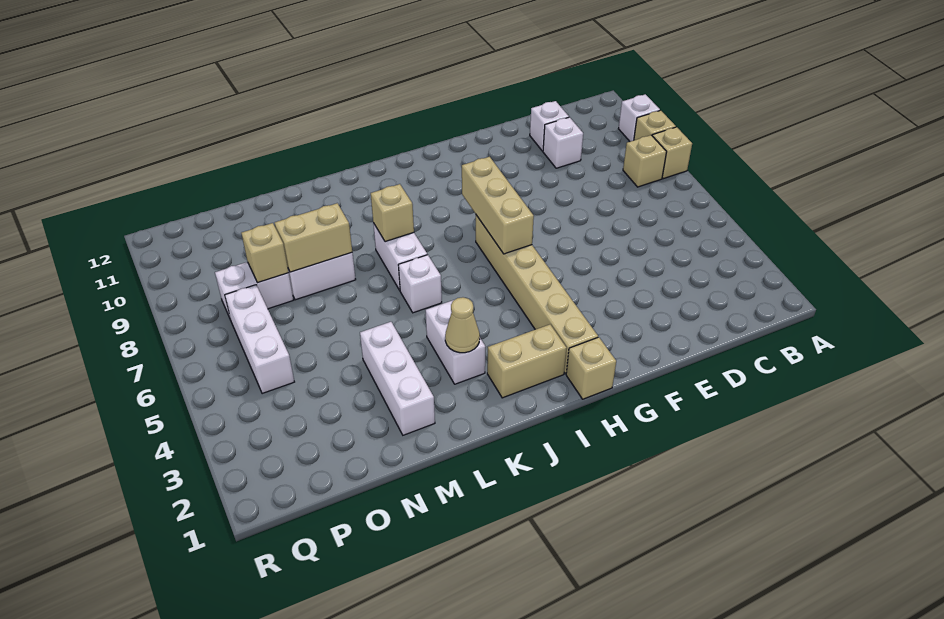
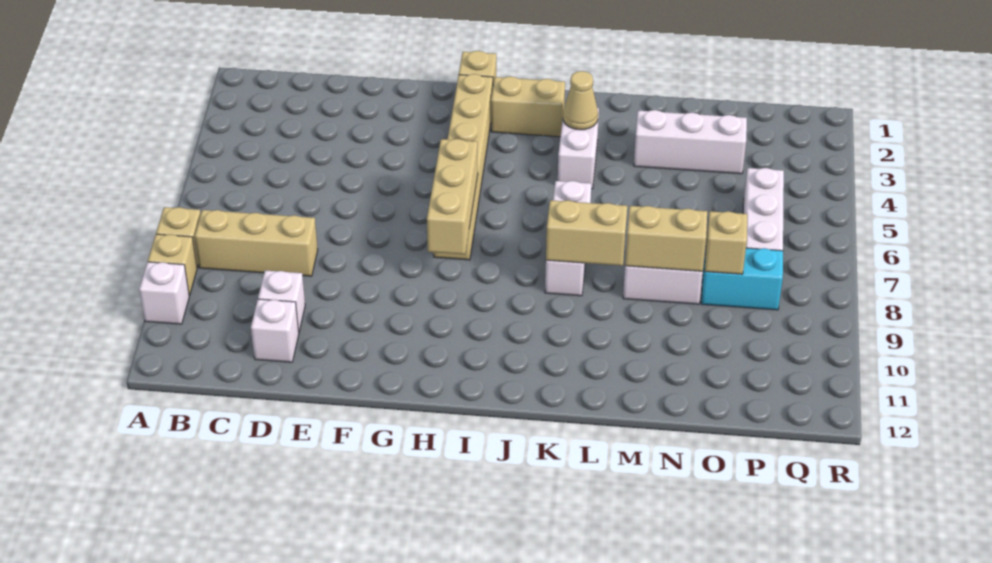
tan 1x1 brick [623,135,666,187] -> tan 1x3 brick [195,210,318,276]
tan 1x1 brick [371,184,414,242] -> tan 1x2 brick [546,200,627,266]
white 1x3 brick [360,322,435,435] -> white 1x3 brick turned to [634,110,747,174]
white 1x2 brick [215,262,293,318] -> cyan 1x2 brick [701,248,783,310]

